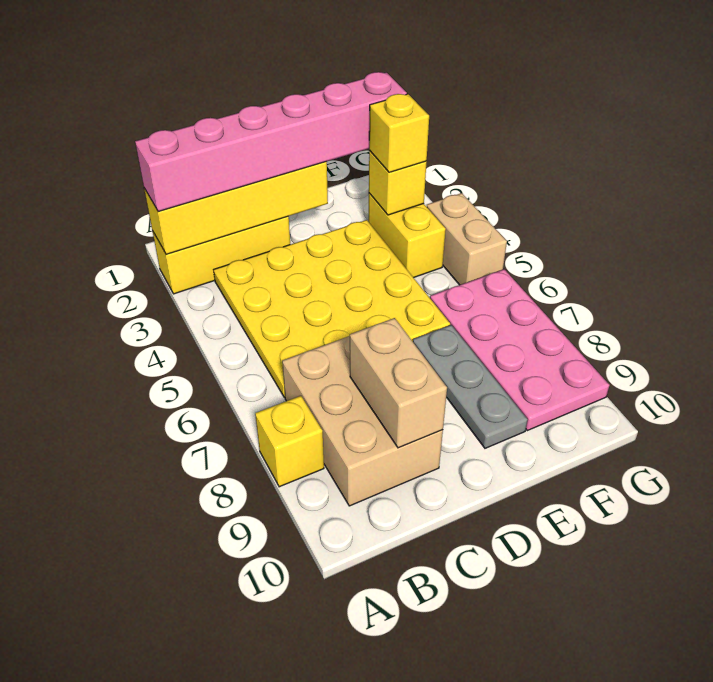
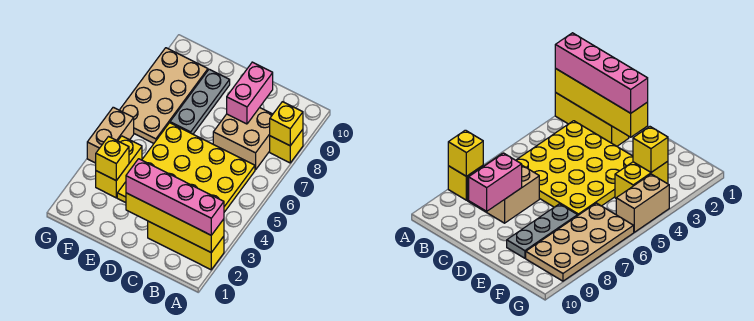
pink 1x6 brick [135,72,407,212] -> pink 1x4 brick [126,159,224,235]
tan 2x3 brick [282,336,443,506] -> tan 2x2 brick [213,108,273,170]
tan 1x2 brick [350,318,447,448] -> pink 1x2 brick [227,62,273,124]
yellow 1x1 brick [369,94,429,172] -> yellow 1x1 brick moved to [270,102,303,146]
pink 2x4 plate [430,269,610,431] -> tan 2x4 plate [120,48,208,143]

